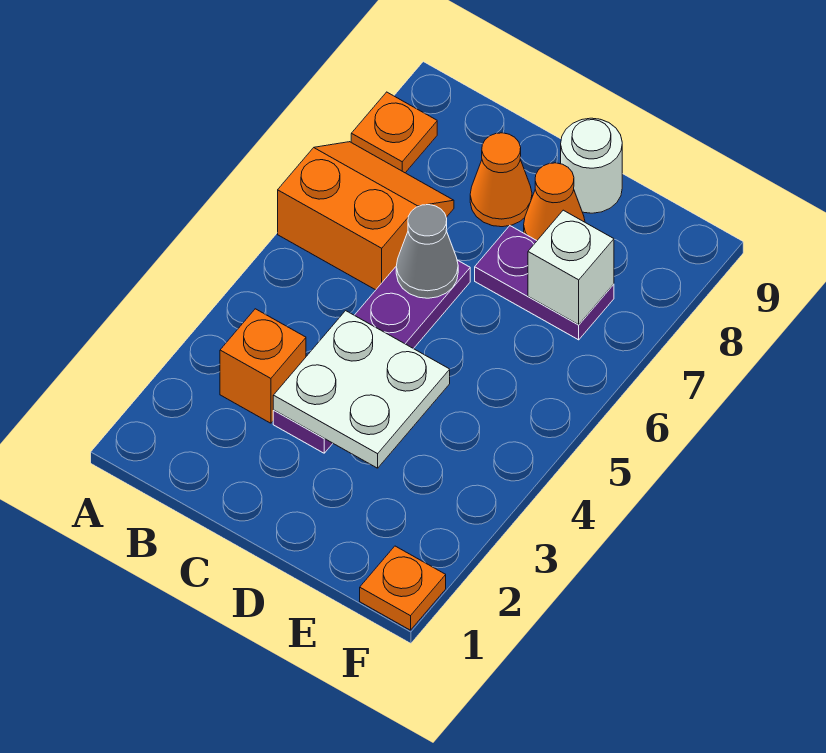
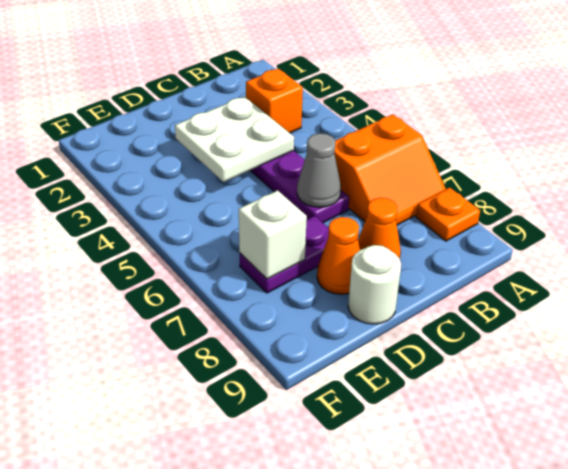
orange 1x1 plate [360,546,446,630] -> none

